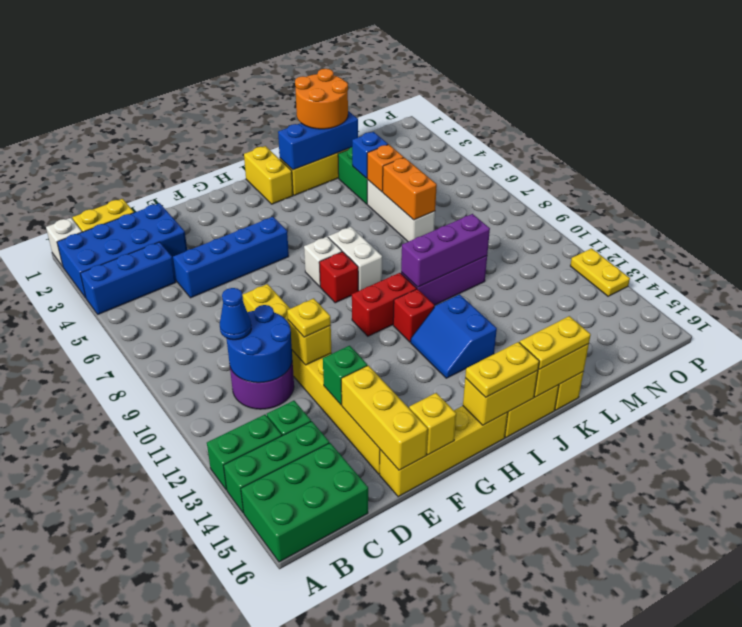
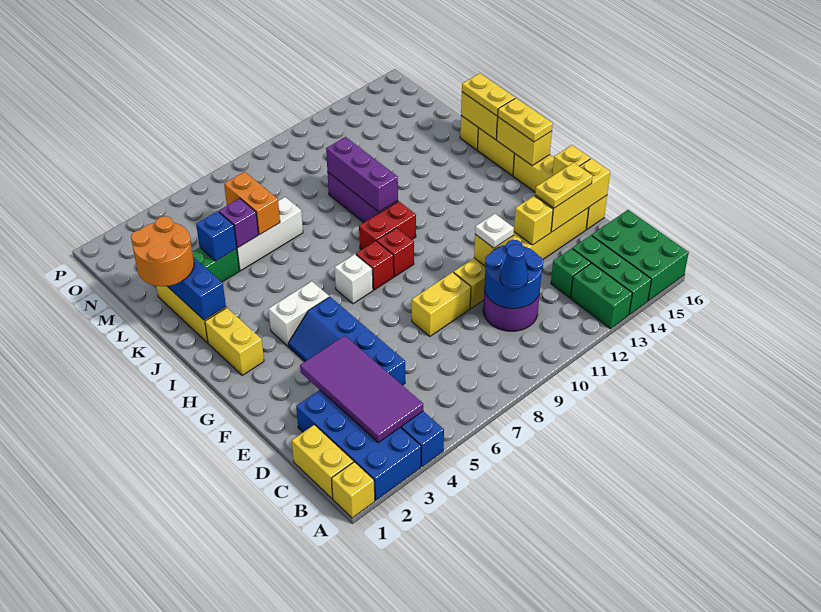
white 1x1 brick [46,218,82,267] -> yellow 1x1 brick [332,462,375,518]
none -> purple 2x4 tile [300,336,423,443]
yellow 1x1 plate [287,298,331,337] -> white 1x1 plate [475,214,514,248]
green 1x1 brick [323,346,367,405] -> yellow 1x1 brick [514,196,553,245]
red 1x2 brick [352,273,417,336] -> red 1x2 brick turned to [359,201,416,250]
yellow 1x2 brick [244,146,293,204] -> yellow 1x2 brick turned to [205,308,264,375]
white 1x2 brick [328,227,382,291] -> white 1x2 brick moved to [269,281,329,346]
red 1x1 brick [393,289,434,342] -> red 1x1 brick moved to [377,228,414,277]
blue 2x2 slope [411,294,497,378] -> none
orange 1x1 brick [367,144,404,192] -> purple 1x1 brick [219,198,258,248]
orange 1x2 brick [383,158,437,220] -> orange 1x2 brick turned to [224,172,280,234]
yellow 1x2 plate [570,248,630,296] -> yellow 1x2 plate moved to [535,162,593,208]

